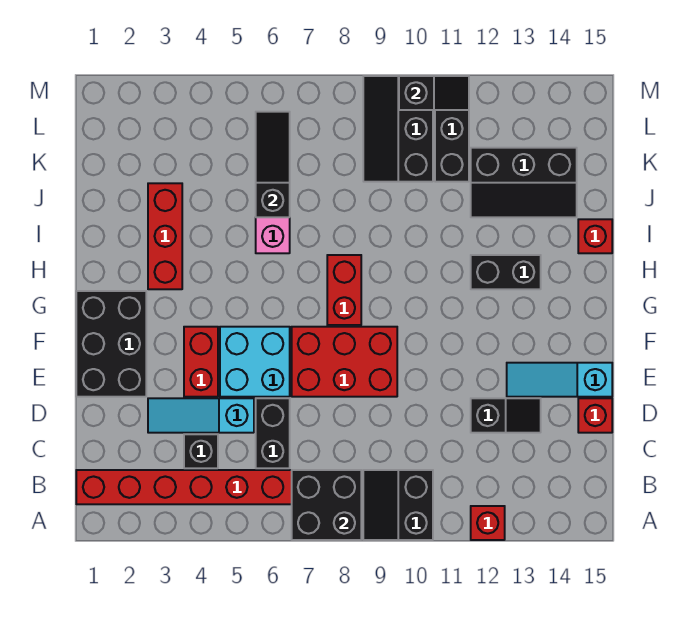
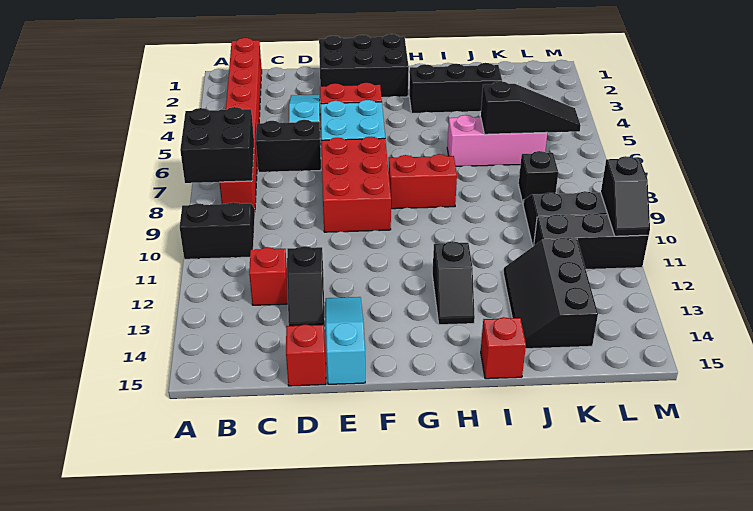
red 1x1 brick [471,506,505,540] -> red 1x1 brick moved to [249,247,288,305]
black 1x1 brick [184,434,218,468] -> black 1x1 brick moved to [519,151,558,203]
red 1x3 brick [148,183,182,289] -> black 1x3 brick [409,63,502,113]
black 1x2 brick [471,255,541,289] -> black 1x2 slope [432,241,475,325]

